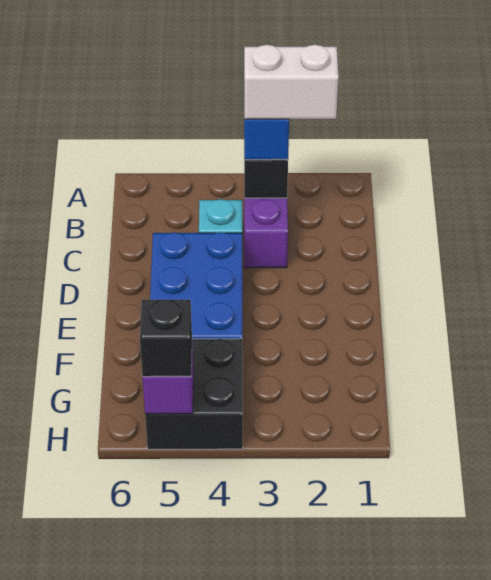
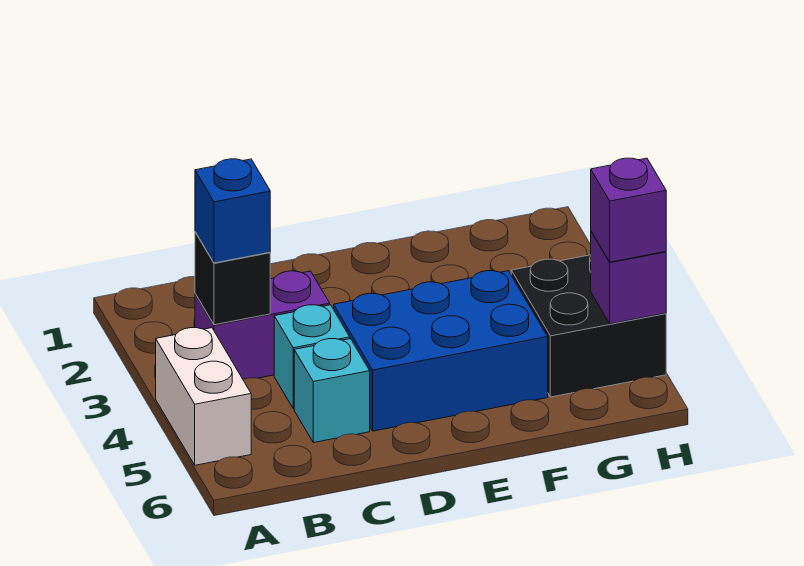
white 1x2 brick [244,45,339,119] -> white 1x2 brick moved to [156,328,251,465]
none -> cyan 1x1 brick [294,339,370,443]
black 1x1 brick [140,299,192,377] -> purple 1x1 brick [591,158,666,262]

